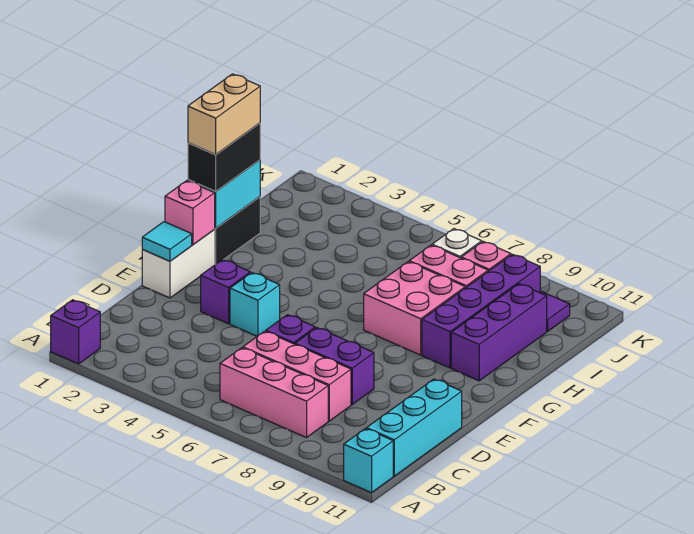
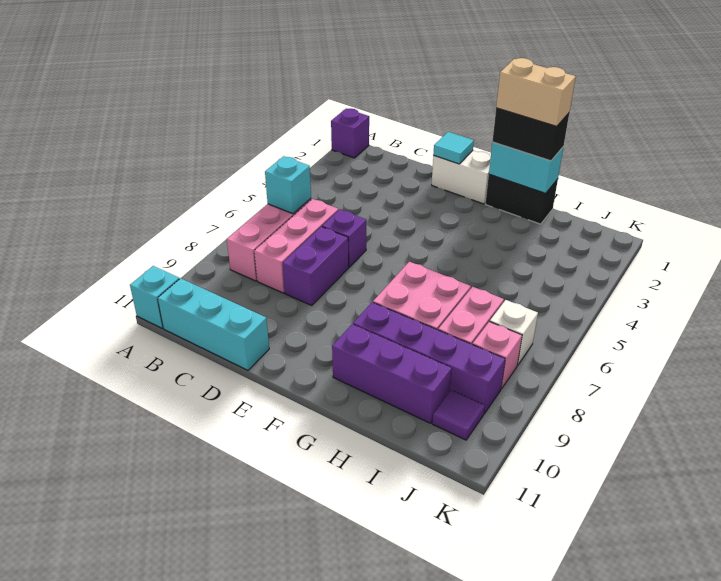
purple 1x1 brick [201,260,250,324] -> none
cyan 1x1 brick [230,273,280,336] -> cyan 1x1 brick moved to [265,156,311,214]
pink 1x1 brick [165,181,215,245] -> none

